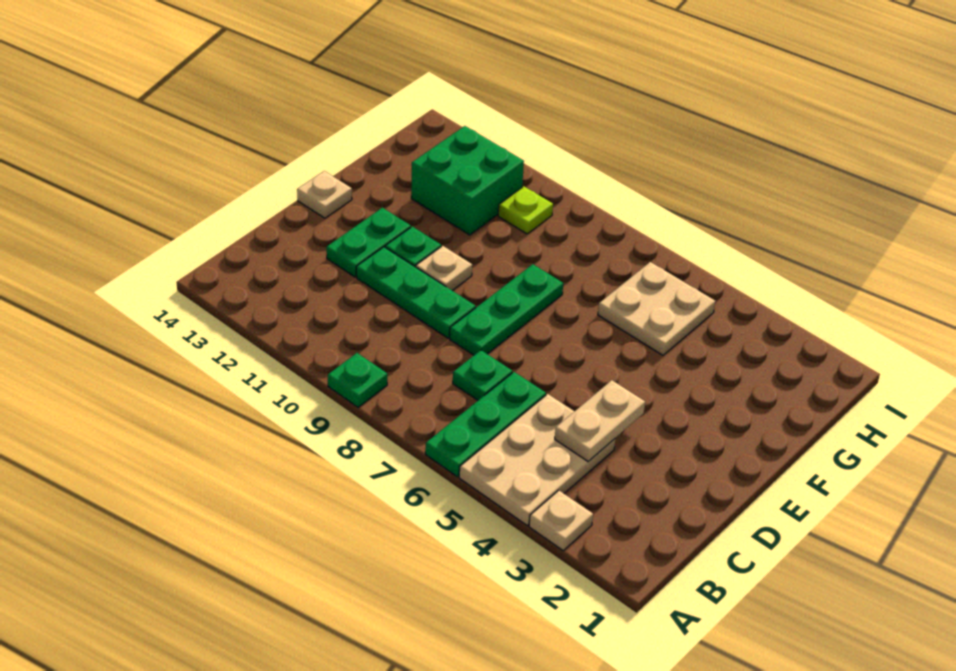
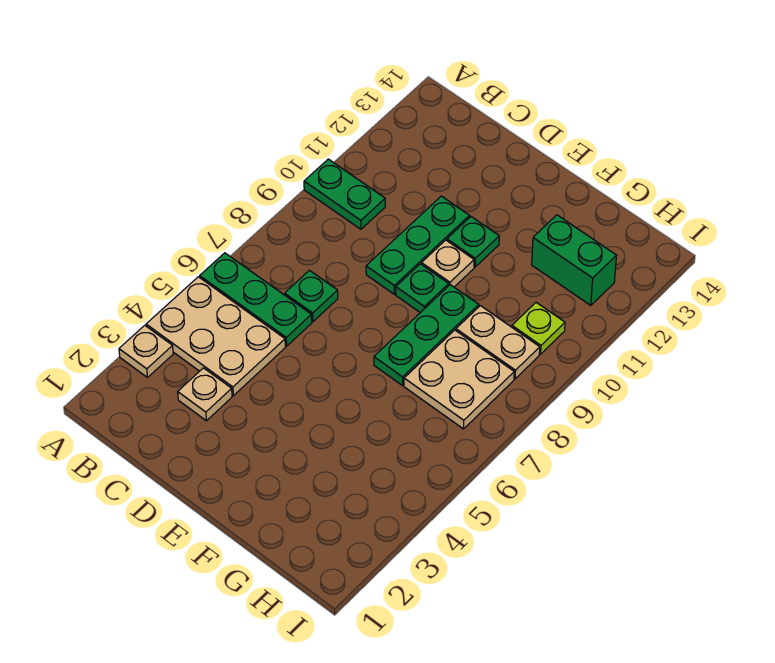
green 1x1 plate [328,353,387,407] -> green 1x1 plate moved to [396,264,449,313]
tan 1x2 plate [555,380,645,461] -> tan 1x2 plate moved to [456,306,540,379]
green 1x3 plate [450,264,563,355] -> green 1x3 plate turned to [374,285,479,385]
green 1x2 plate [326,208,411,277] -> green 1x2 plate moved to [304,159,385,229]
tan 1x1 plate [297,171,352,218] -> tan 1x1 plate moved to [178,368,232,421]
tan 2x2 plate [598,262,715,355] -> tan 2x2 plate moved to [404,330,514,429]
green 2x2 brick [411,126,524,235] -> green 1x2 brick [532,215,617,305]

